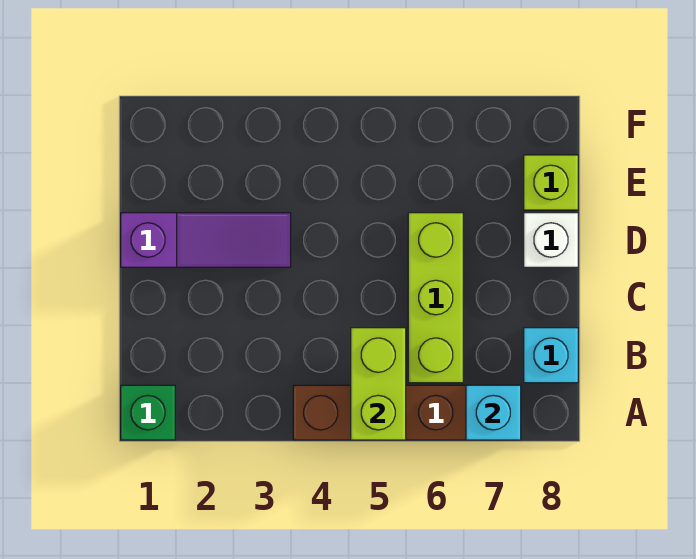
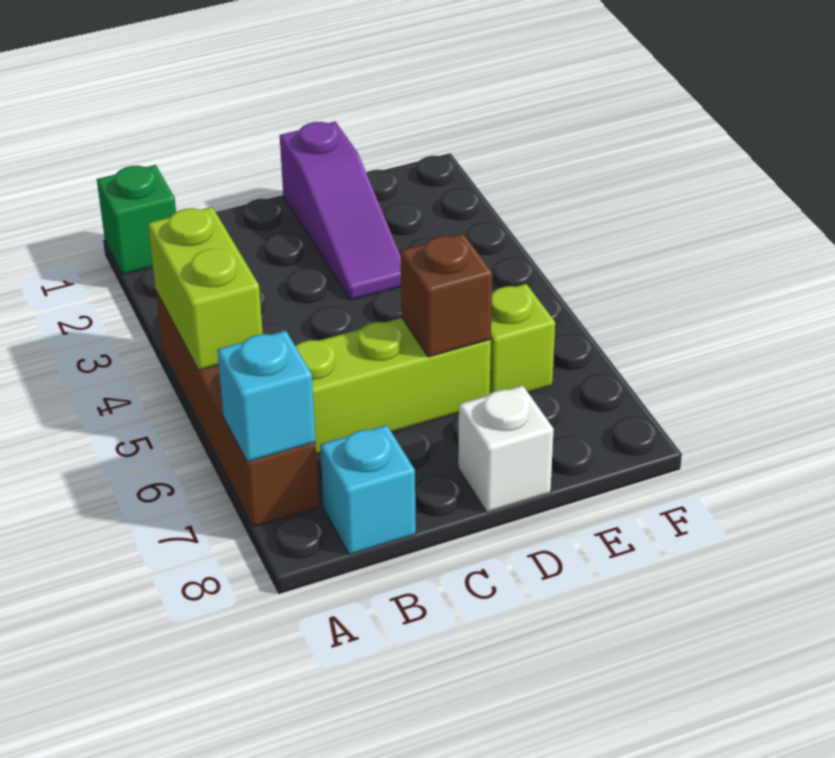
lime 1x2 brick [351,328,406,440] -> lime 1x2 brick turned to [148,207,263,370]
none -> brown 1x1 brick [401,234,492,357]
lime 1x1 brick [524,155,578,210] -> lime 1x1 brick moved to [490,284,555,394]

